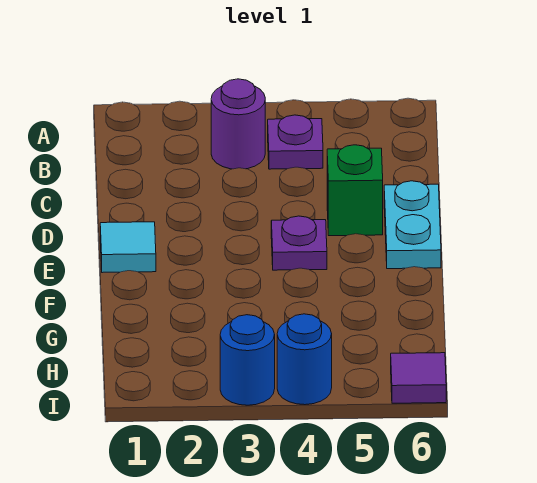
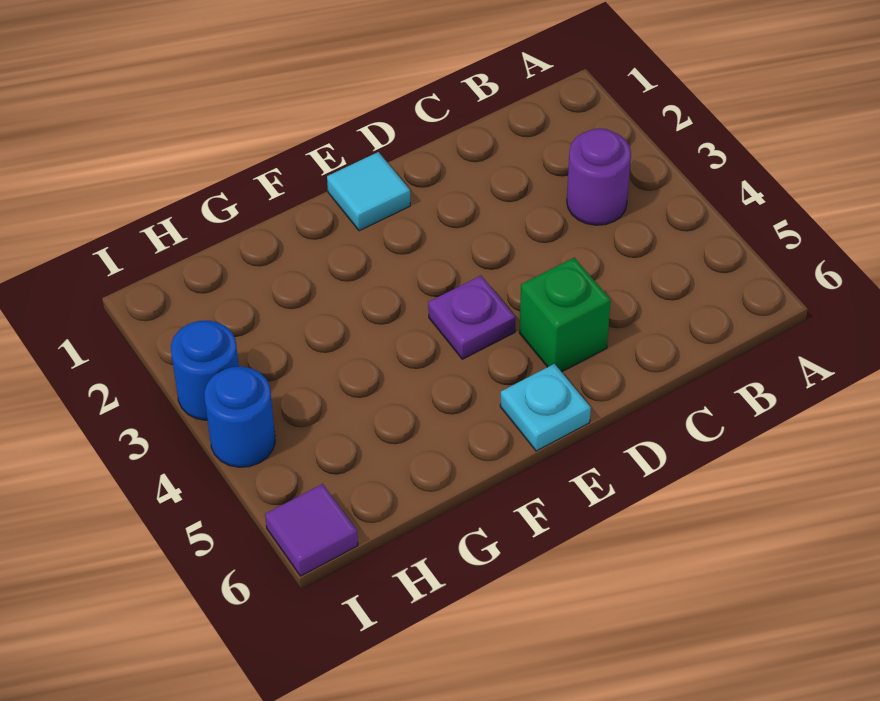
purple 1x1 plate [268,115,323,169] -> none
cyan 1x2 plate [384,181,441,269] -> cyan 1x1 plate [500,364,591,451]

